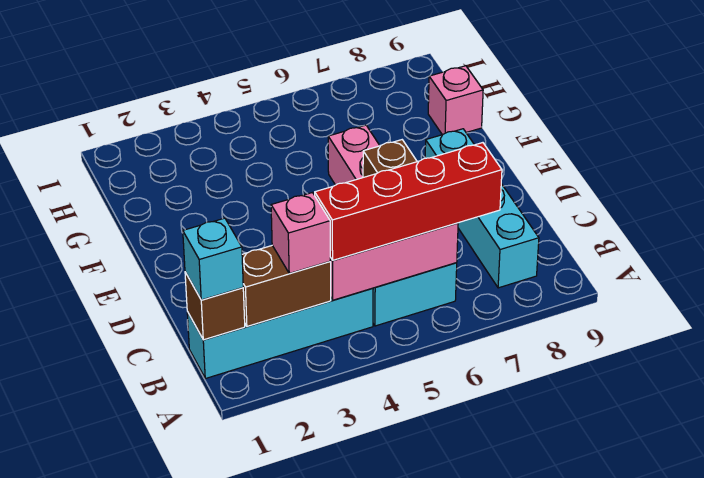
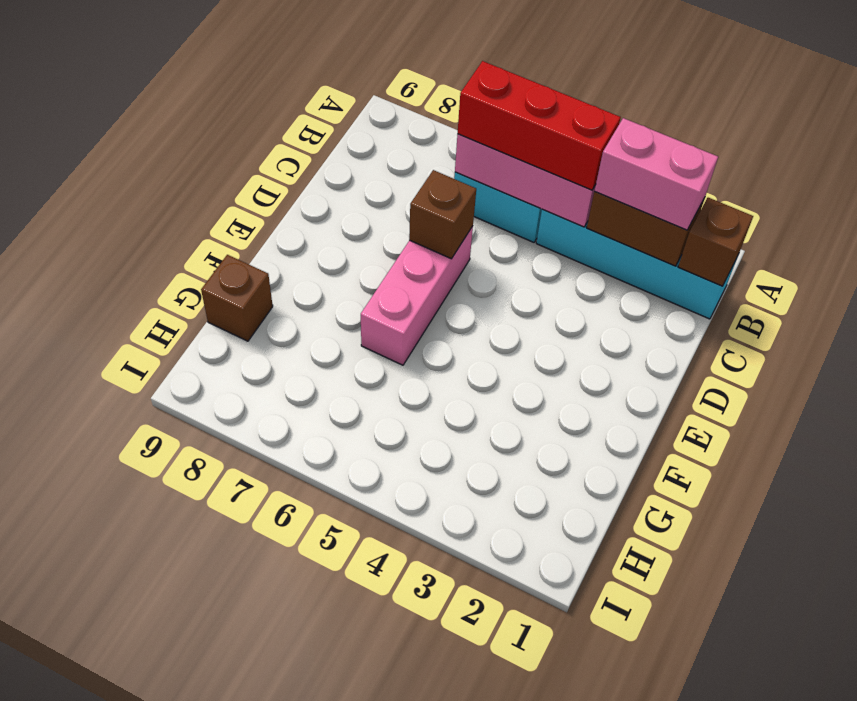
cyan 1x1 brick [183,218,243,300] -> none
pink 1x1 brick [271,193,330,274] -> pink 1x2 brick [595,118,718,230]
red 1x4 brick [315,143,502,260] -> red 1x3 brick [458,61,621,190]
cyan 1x4 brick [425,129,539,288] -> none
pink 1x1 brick [428,66,483,135] -> brown 1x1 brick [201,255,273,341]

